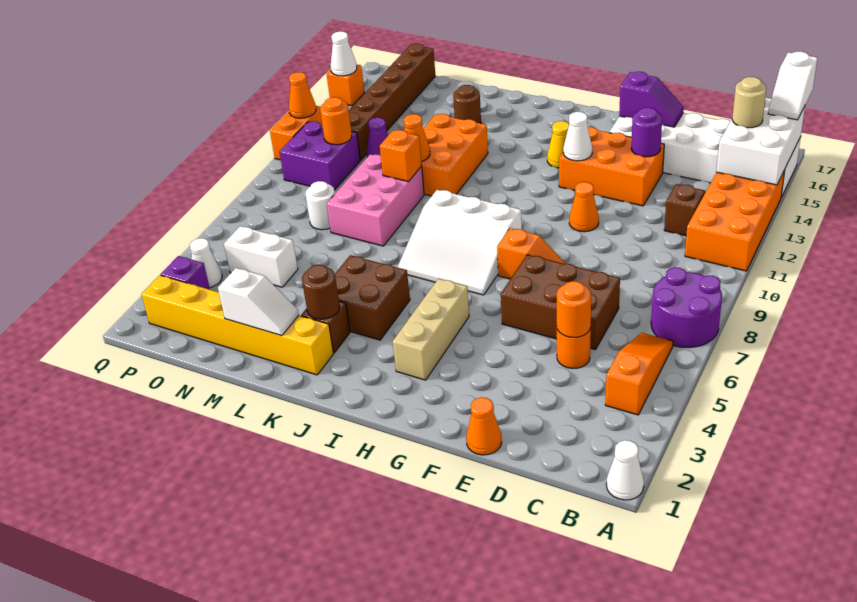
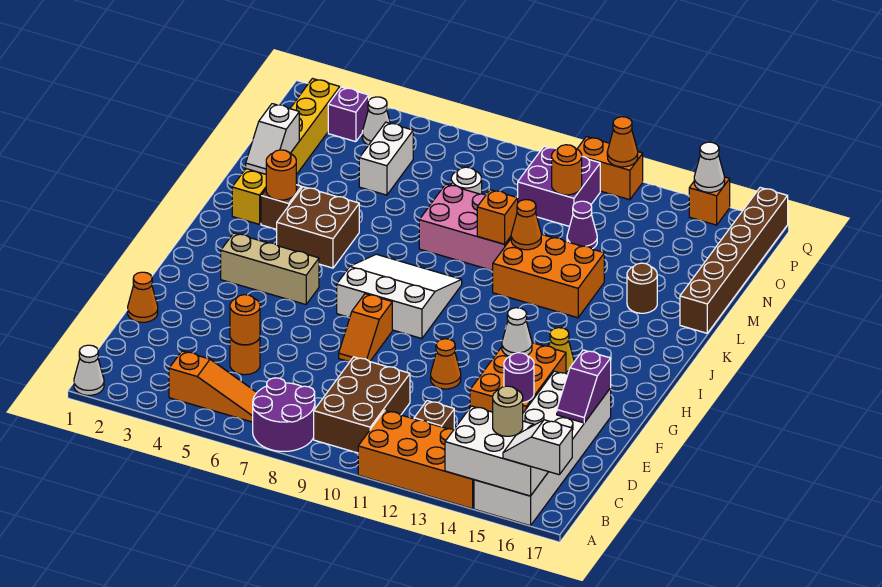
brown 2x3 brick [501,255,620,350] -> brown 2x3 brick moved to [314,357,410,453]
white 3x3 slope [398,190,522,295] -> white 3x3 slope turned to [337,254,462,339]
brown 1x1 round brick [302,265,340,319] -> orange 1x1 round brick [266,150,296,200]
brown 1x6 brick [349,44,435,160] -> brown 1x6 brick turned to [680,188,788,333]

